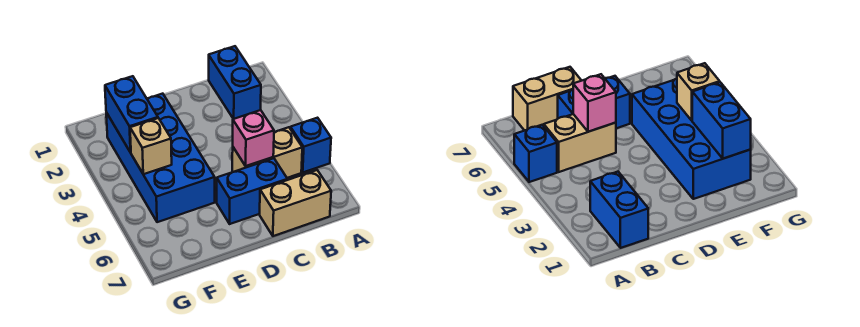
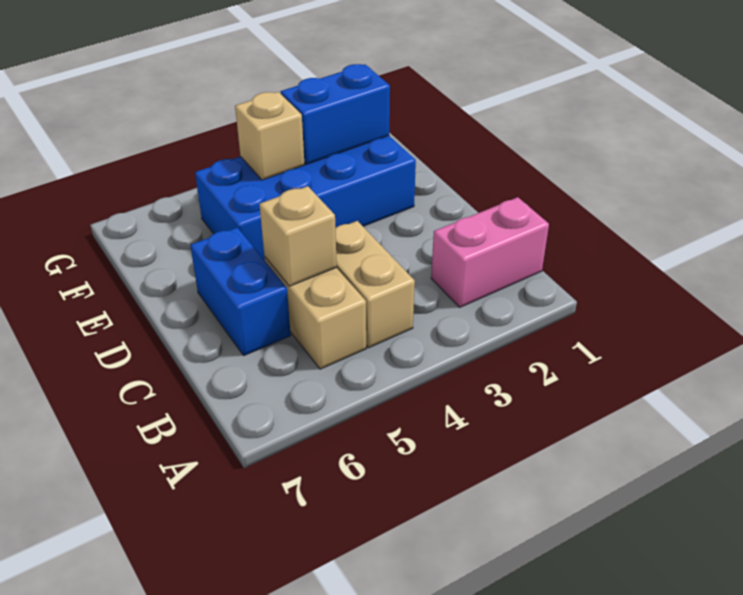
blue 1x1 brick [290,118,331,172] -> none
blue 1x2 brick [209,46,261,119] -> pink 1x2 brick [431,197,549,307]
tan 1x2 brick [260,170,331,236] -> tan 1x2 brick moved to [336,221,415,348]
pink 1x1 brick [233,110,274,166] -> tan 1x1 brick [259,186,337,286]

